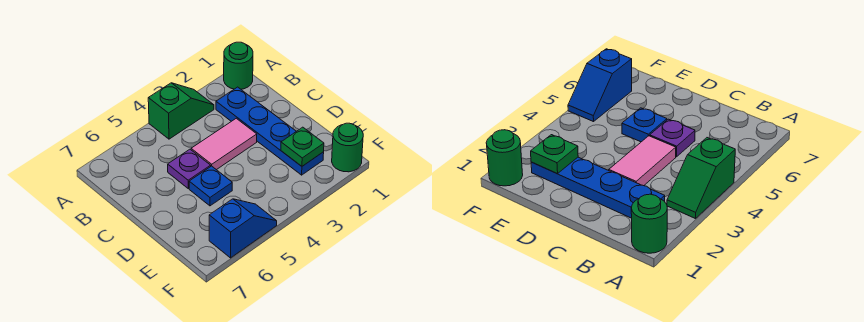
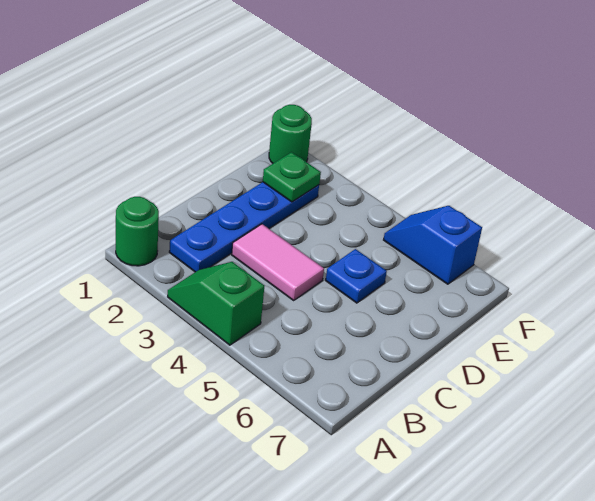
purple 1x1 plate [168,149,211,188] -> none

